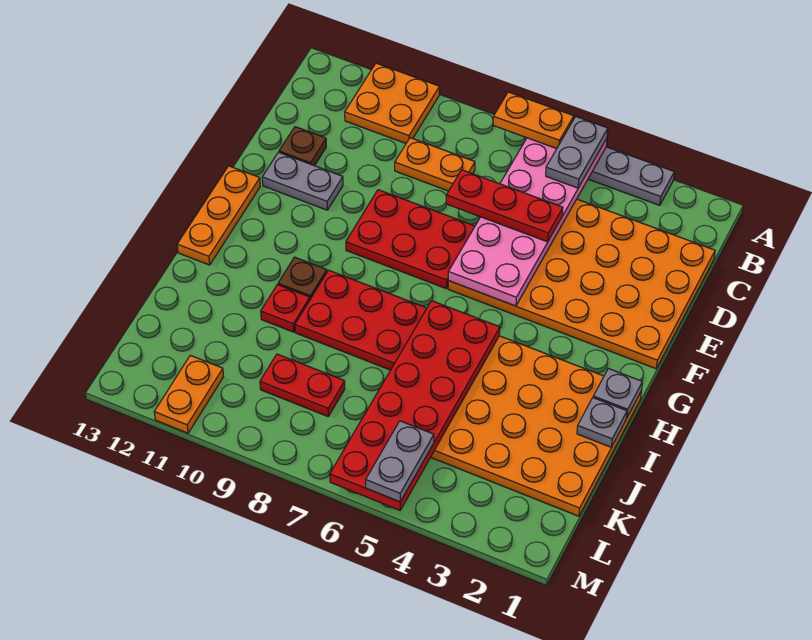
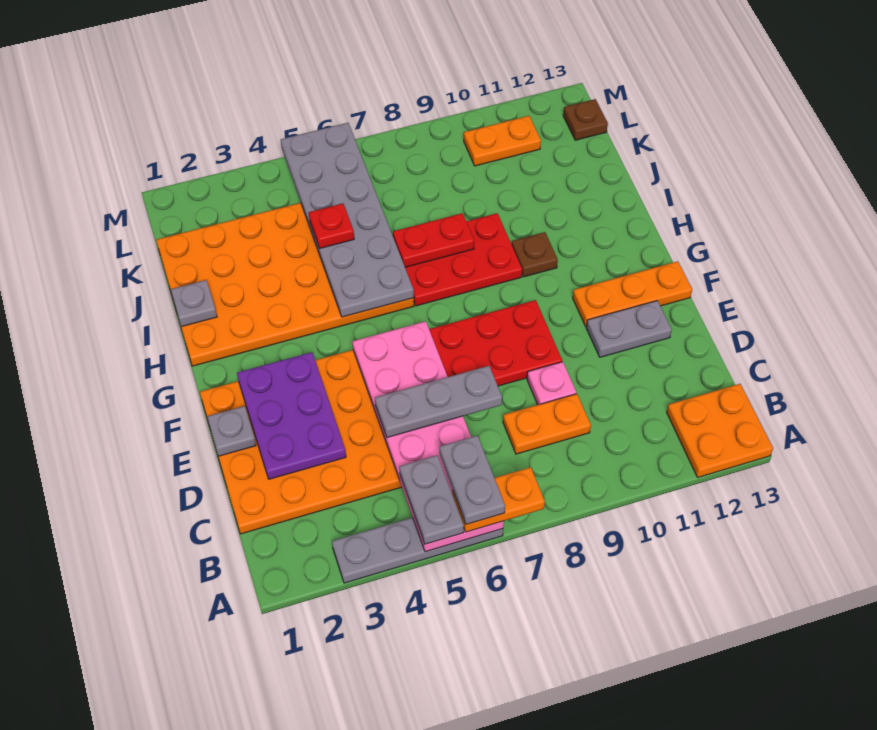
orange 2x2 plate [345,63,440,143] -> orange 2x2 plate moved to [667,384,773,477]
none -> purple 2x3 plate [237,352,346,479]
red 1x3 plate [446,170,563,242] -> grey 1x3 plate [375,366,502,437]
none -> pink 1x1 plate [527,362,576,405]
brown 1x1 plate [279,127,326,166] -> brown 1x1 plate moved to [563,99,608,140]
orange 1x3 plate [177,166,260,265] -> orange 1x3 plate turned to [573,261,692,327]
grey 1x1 plate [593,368,642,418] -> grey 1x1 plate moved to [207,406,256,456]
red 2x6 plate [330,301,500,510] -> grey 2x6 plate [281,123,414,317]
red 1x1 plate [261,285,310,332] -> red 1x1 plate moved to [309,204,354,249]
red 1x2 plate [260,354,345,416] -> red 1x2 plate moved to [393,213,474,267]
grey 1x2 plate [366,421,434,502] -> grey 1x2 plate moved to [440,436,505,524]
orange 1x2 plate [154,355,224,433] -> orange 1x2 plate turned to [464,116,541,166]

